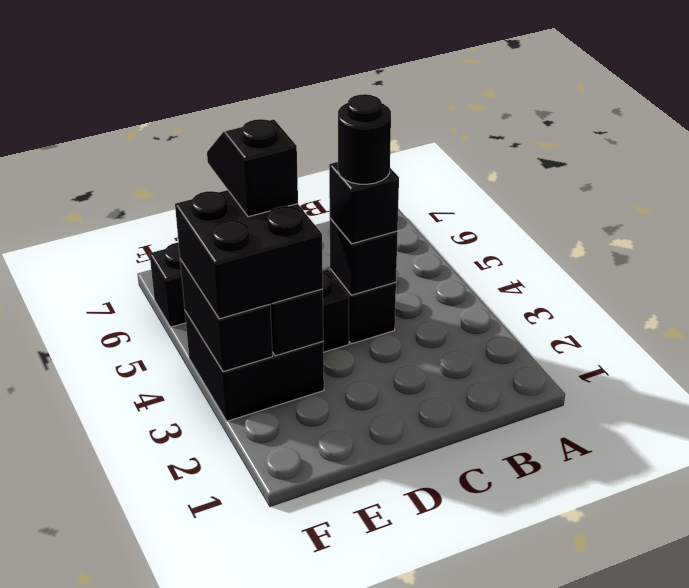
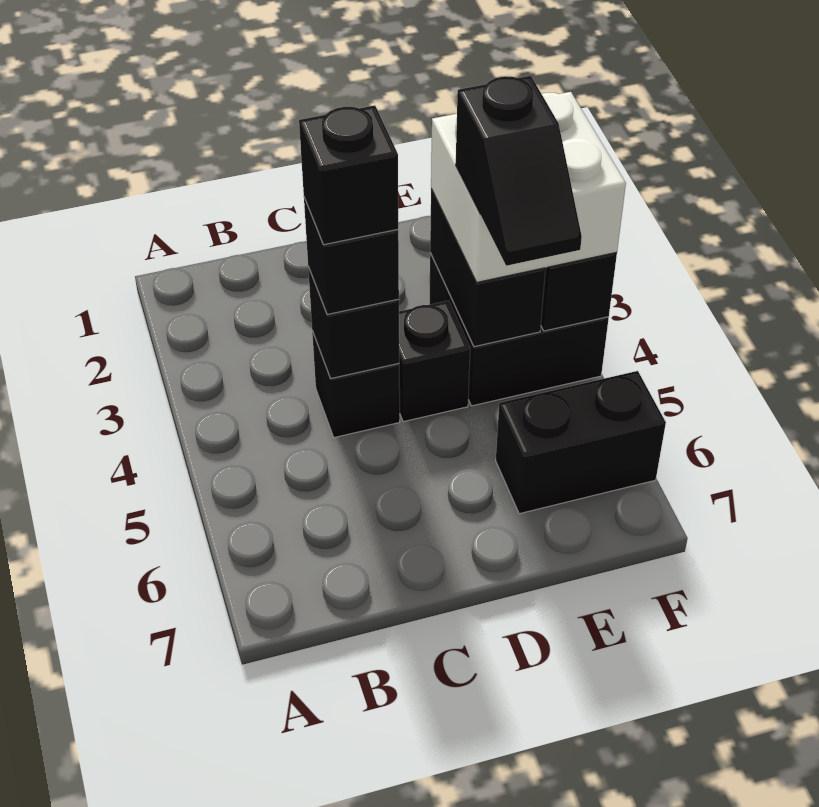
black 1x1 round brick [338,94,391,184] -> black 1x1 brick [299,105,398,245]
black 2x2 brick [175,190,323,319] -> white 2x2 brick [431,92,626,282]

